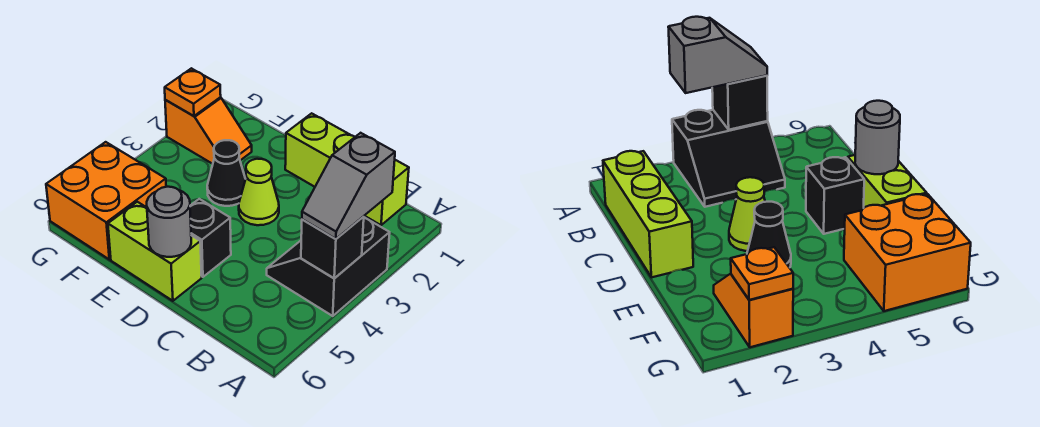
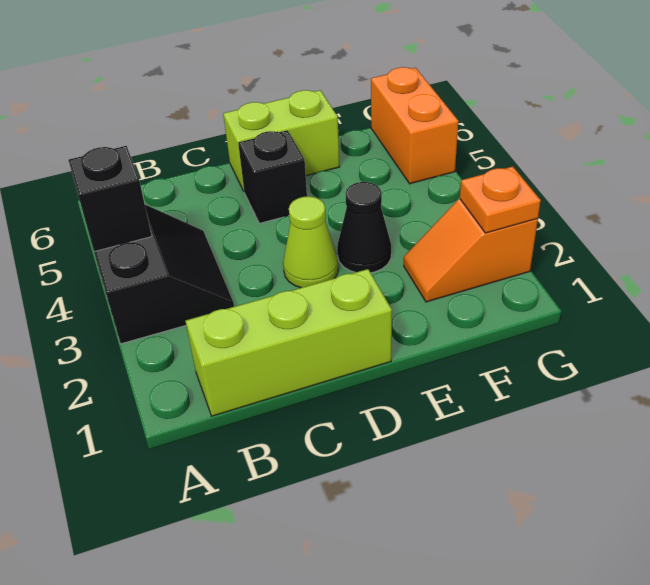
grey 1x2 slope [302,133,395,239] -> none
grey 1x1 round brick [147,187,191,257] -> none
orange 2x2 brick [46,142,166,259] -> orange 1x2 brick [371,67,458,184]

